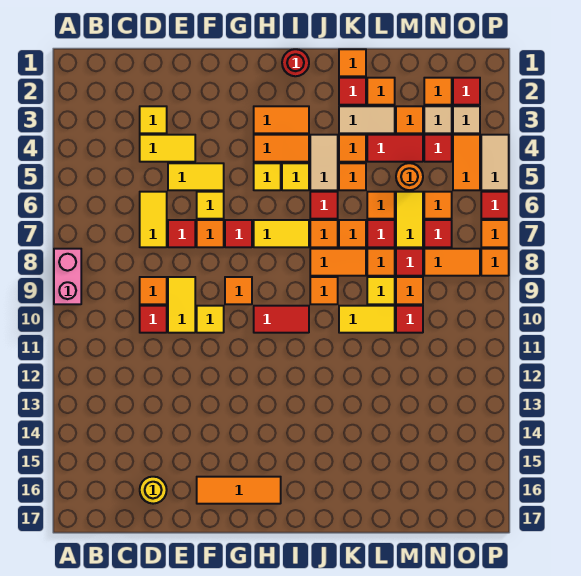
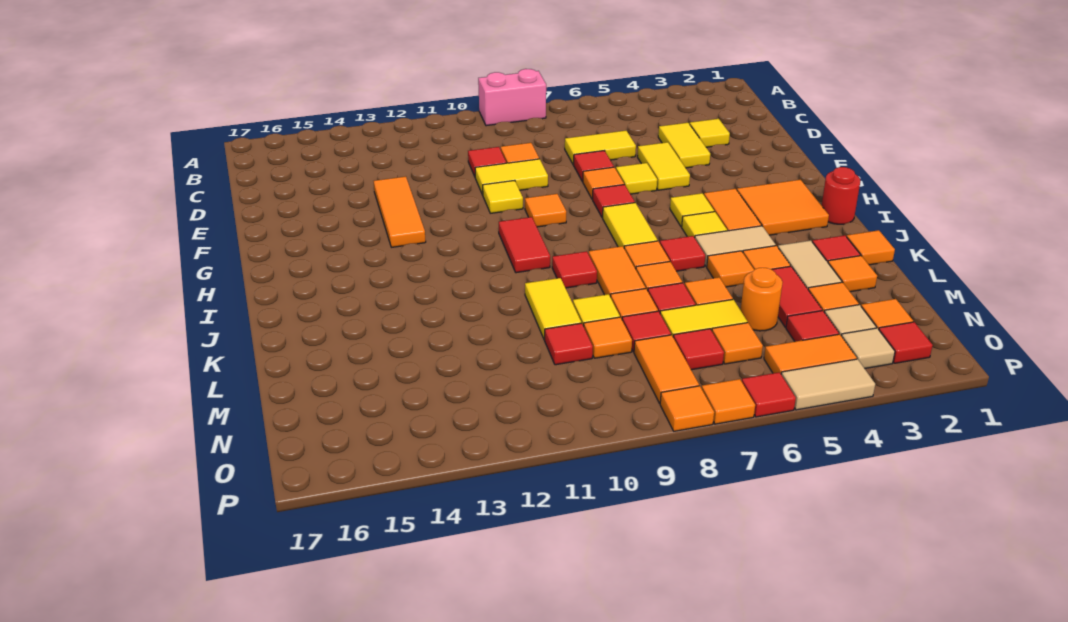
yellow 1x1 round brick [140,477,167,504] -> none
orange 1x3 tile [197,477,281,504] -> orange 1x3 tile moved to [374,176,426,247]
orange 1x2 tile [254,106,309,133] -> orange 2x2 tile [737,180,829,235]
orange 1x1 tile [310,277,338,304] -> red 1x1 tile [552,251,597,288]

